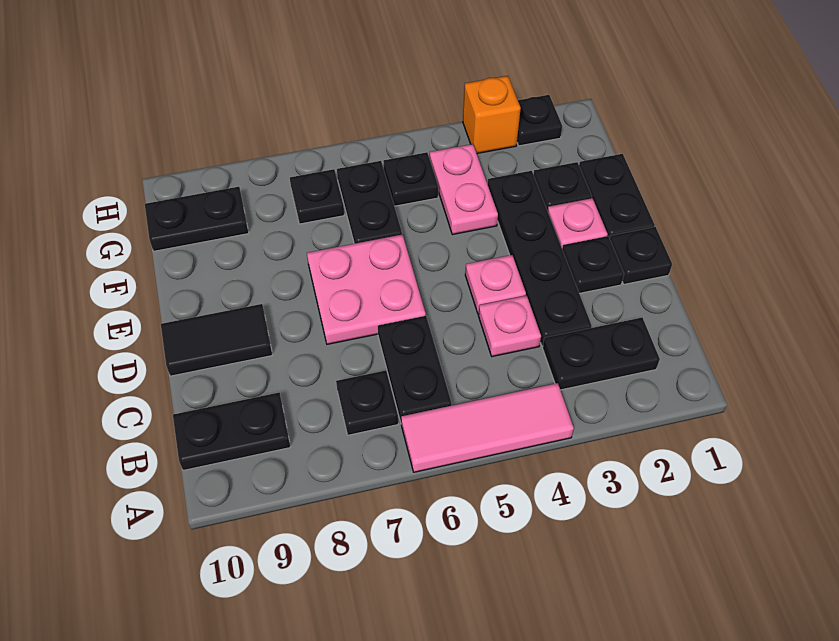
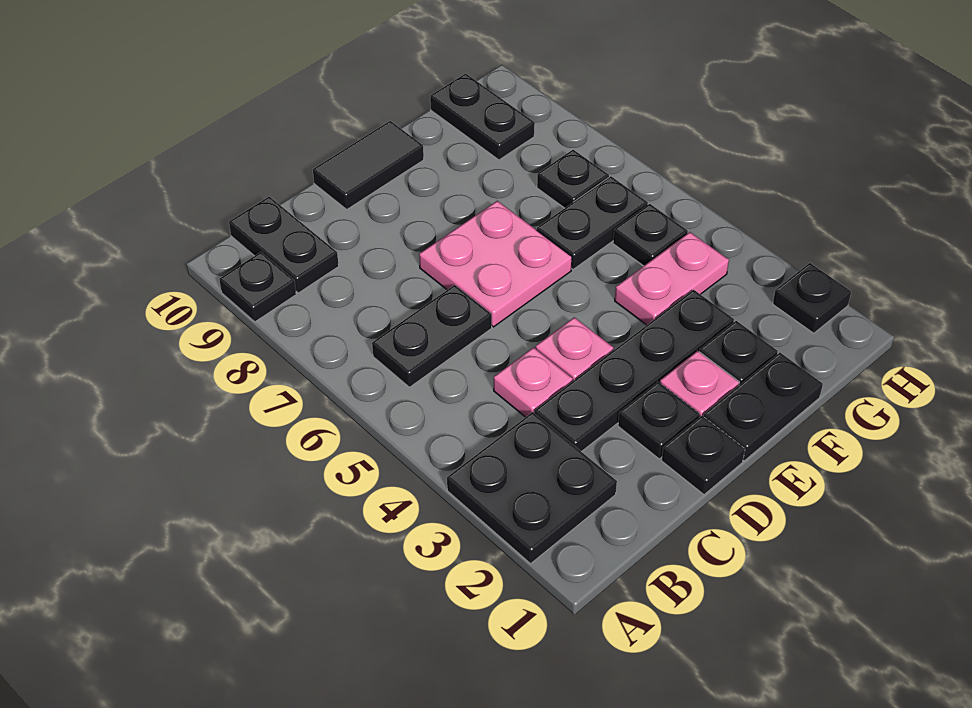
pink 1x3 tile [401,383,574,472] -> none
black 1x2 plate [543,318,660,390] -> black 2x2 plate [447,412,617,564]
black 1x1 plate [336,370,398,435] -> black 1x1 plate moved to [219,252,296,322]
black 1x2 tile [161,304,272,376] -> black 1x2 tile turned to [313,121,424,209]
orange 1x1 brick [463,76,521,153] -> none

